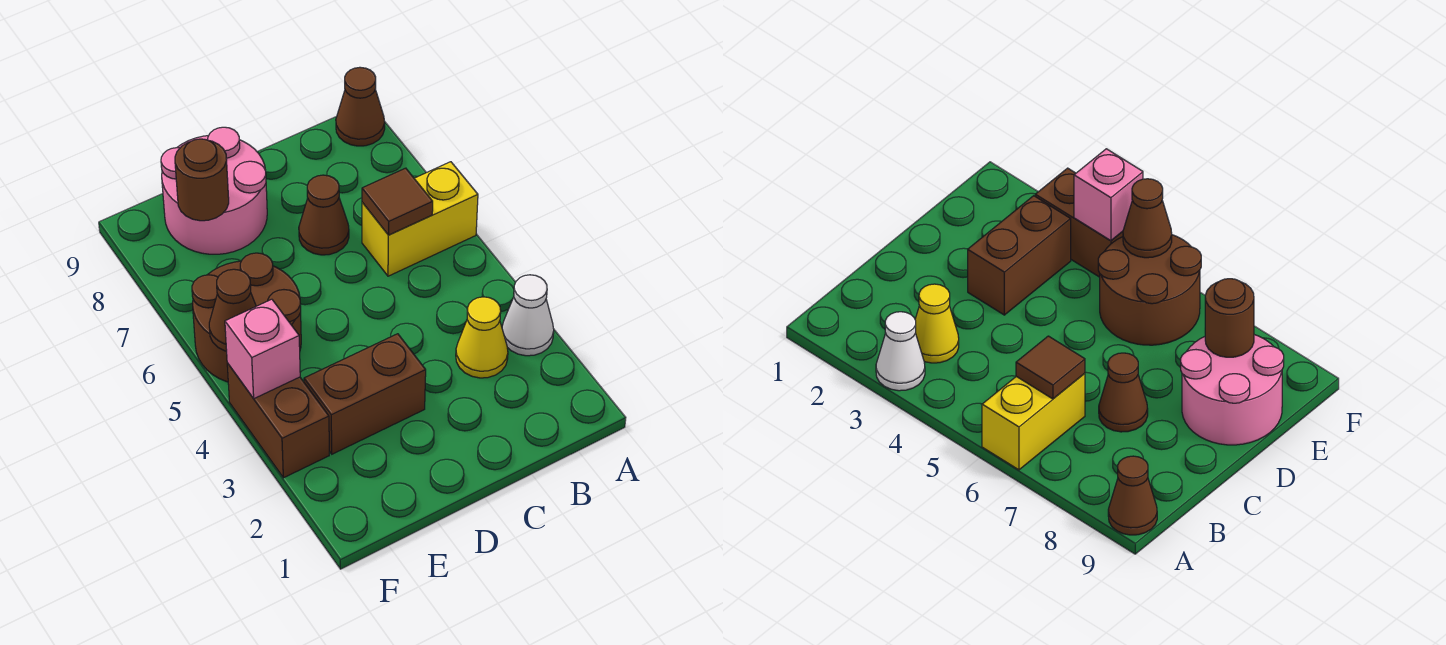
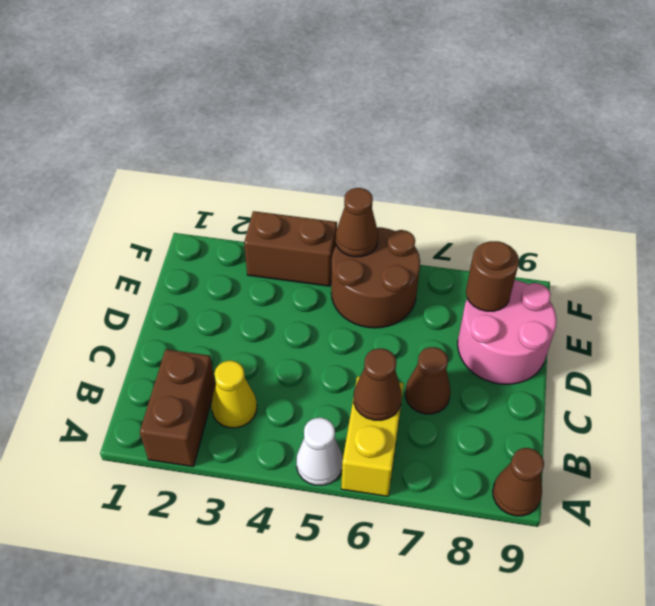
white 1x1 cone [502,275,554,356] -> white 1x1 cone moved to [296,418,343,485]
brown 1x1 tile [362,168,433,235] -> brown 1x1 cone [354,349,402,420]
brown 1x2 brick [304,334,426,454] -> brown 1x2 brick moved to [140,349,215,467]
pink 1x1 brick [225,299,300,399] -> none

